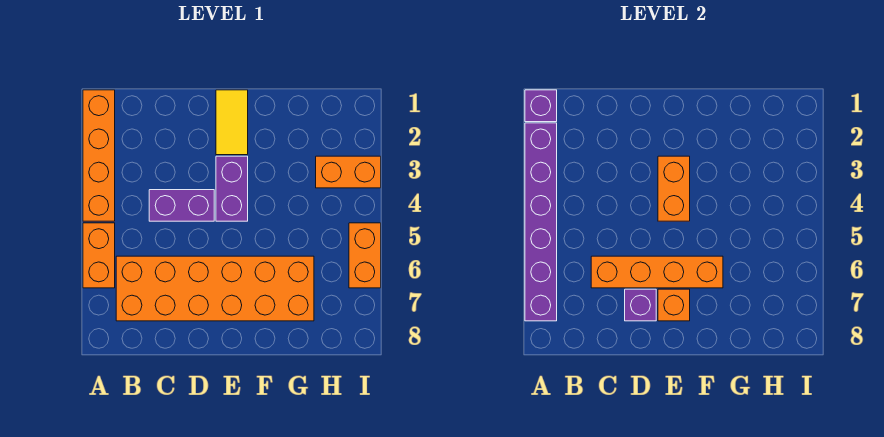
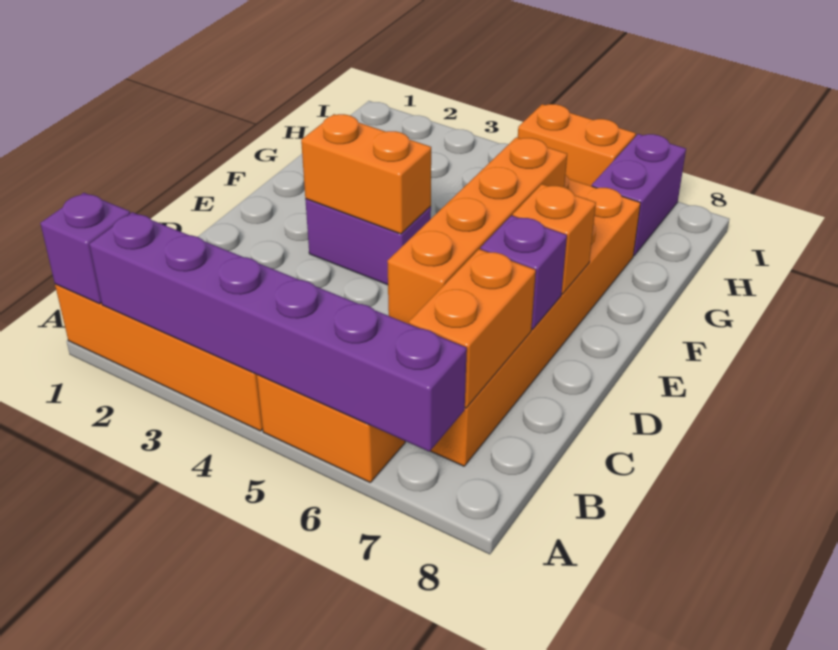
purple 1x2 brick [149,190,214,221] -> purple 1x2 brick moved to [592,134,686,256]
yellow 1x2 tile [216,90,248,155] -> none
orange 1x2 brick [316,156,381,188] -> orange 1x2 brick moved to [409,249,536,408]

